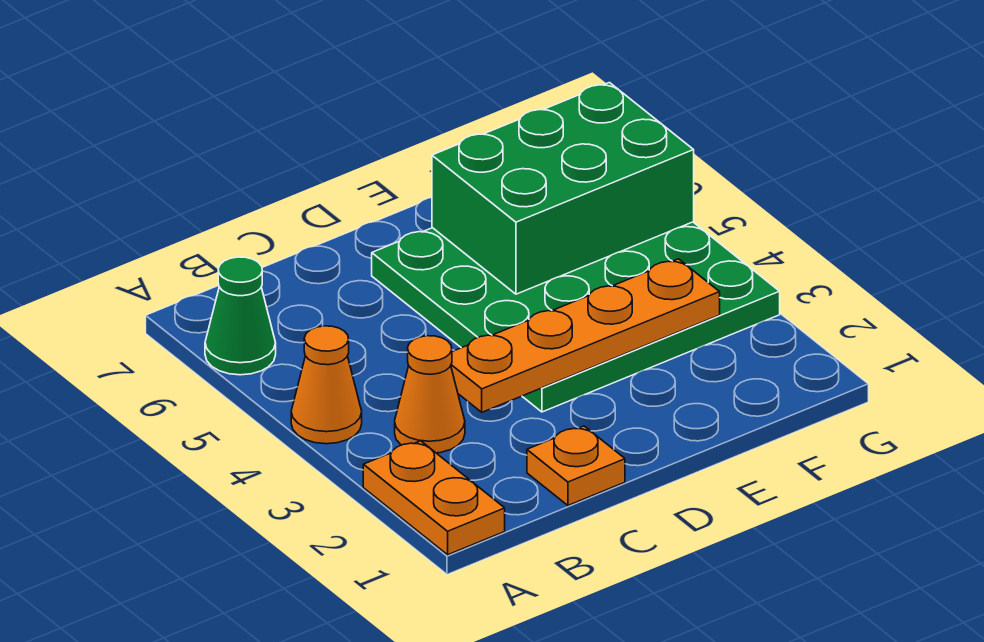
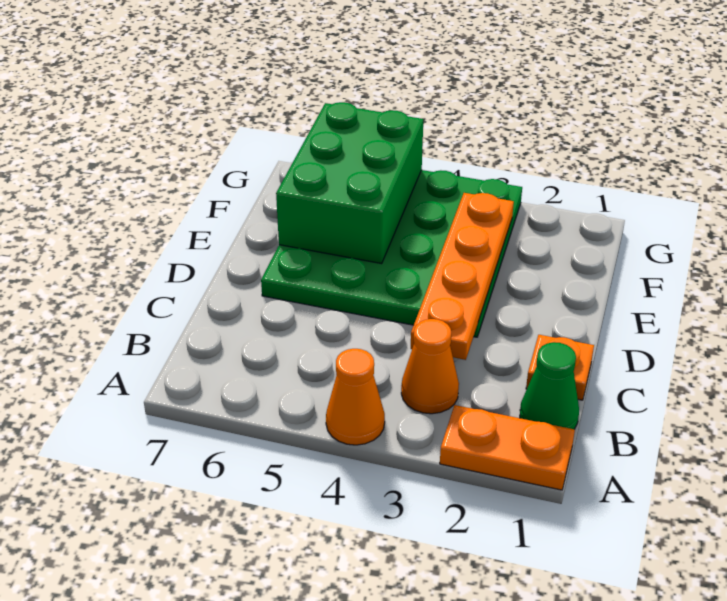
green 1x1 cone [205,257,276,375] -> green 1x1 cone moved to [520,342,579,429]

